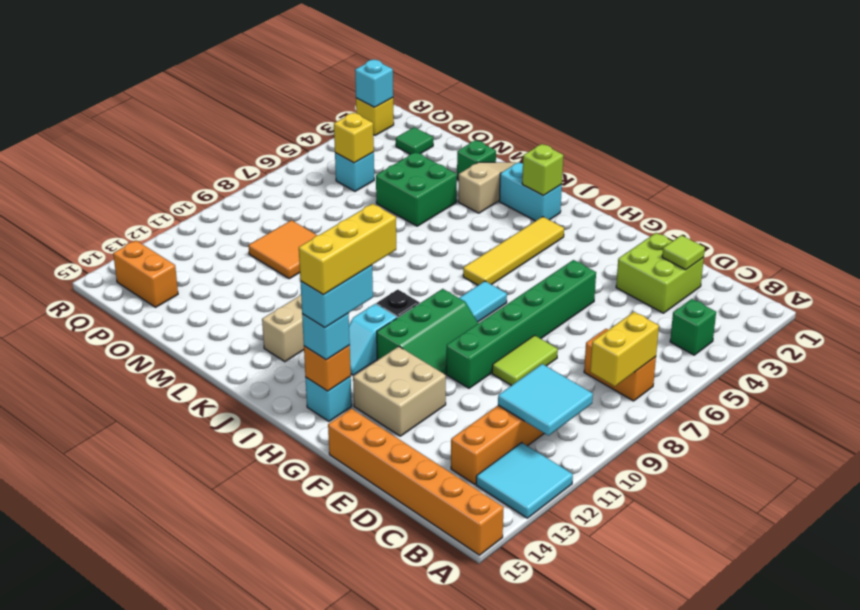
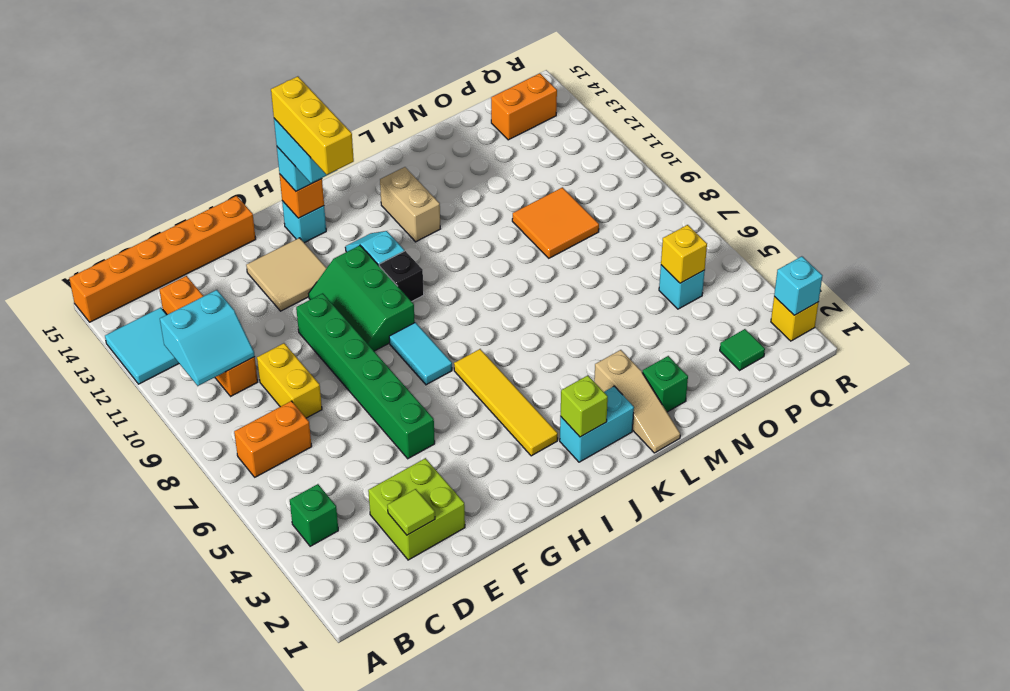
yellow 1x2 brick [590,312,659,386] -> yellow 1x2 brick moved to [257,343,322,418]
cyan 2x2 tile [498,364,593,436] -> cyan 2x2 slope [160,290,255,386]
lime 1x2 tile [492,335,558,386] -> none
tan 2x2 brick [353,347,446,436] -> tan 2x2 tile [246,238,326,311]
green 2x2 brick [376,152,457,226] -> none

